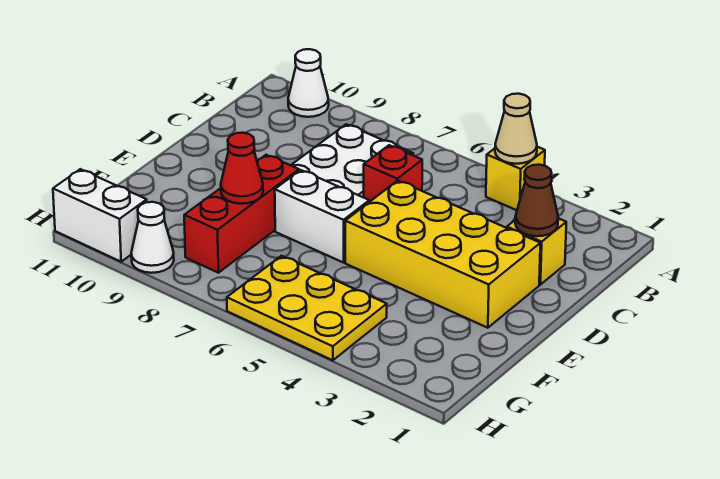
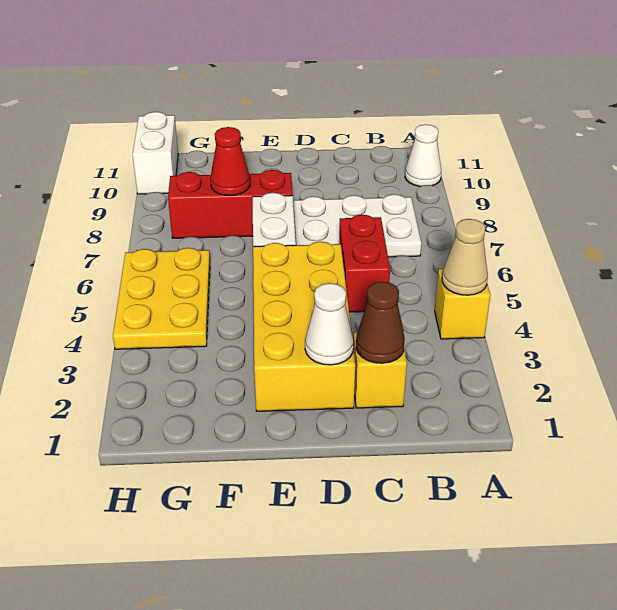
red 1x1 brick [364,145,422,202] -> red 1x2 brick [339,215,390,312]
white 1x1 cone [131,202,174,273] -> white 1x1 cone moved to [305,283,354,365]

